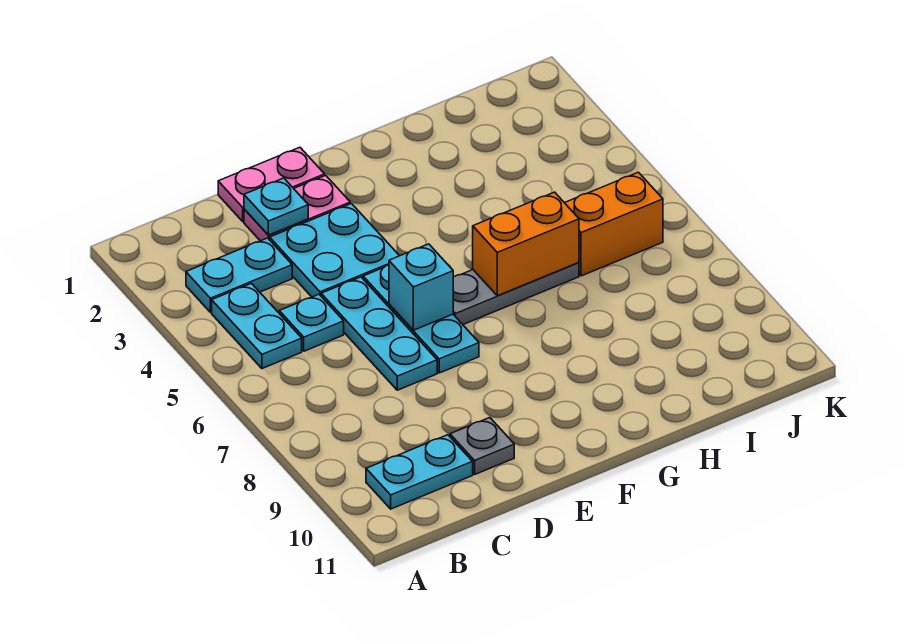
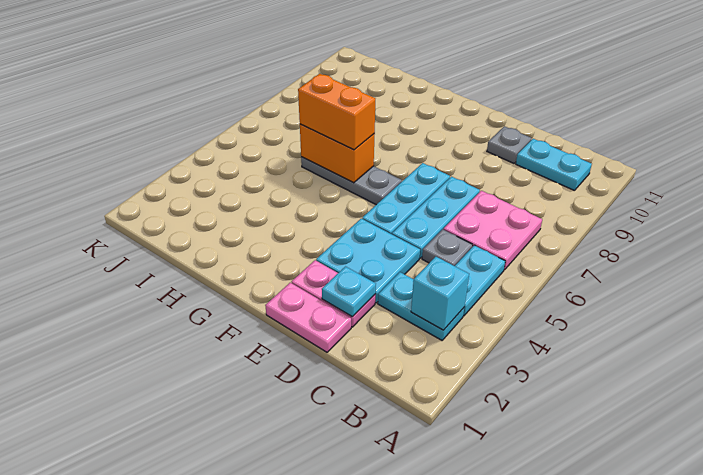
none -> pink 2x2 plate [443,191,542,270]
cyan 1x1 plate [279,294,344,351] -> grey 1x1 plate [422,229,473,266]
cyan 1x1 brick [389,244,453,330] -> cyan 1x1 brick moved to [411,257,469,330]
orange 1x2 brick [565,172,663,276] -> orange 1x2 brick moved to [298,74,375,150]

